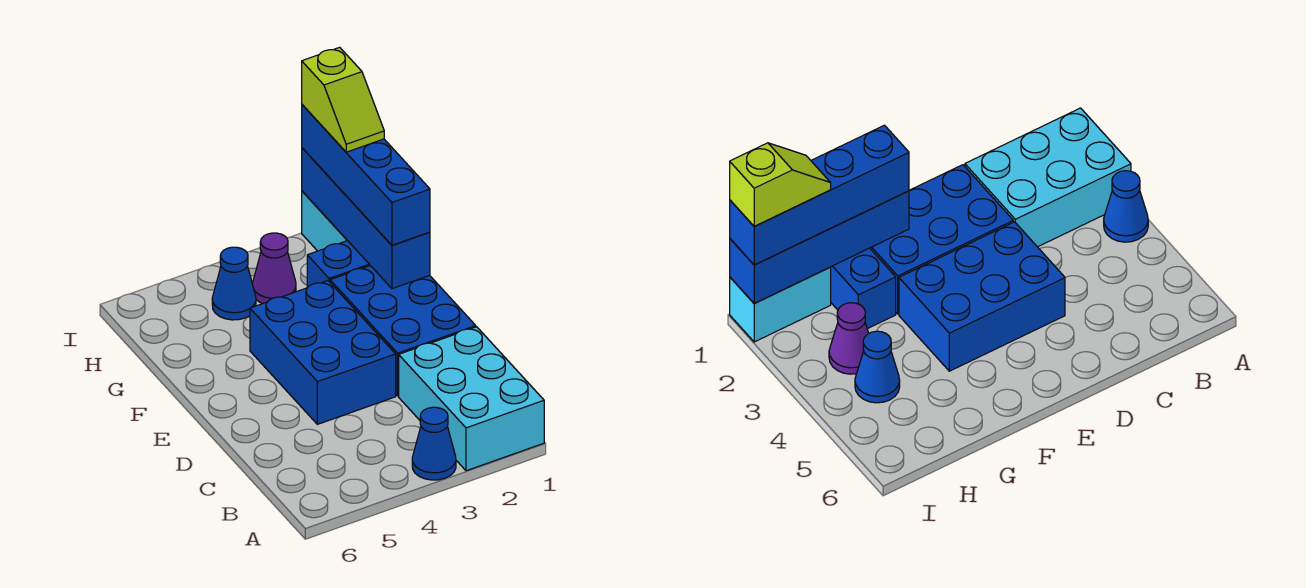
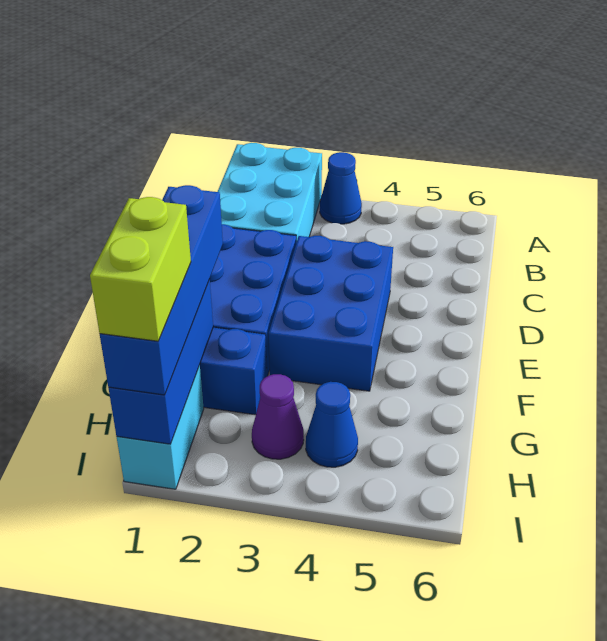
blue 1x4 brick [302,148,430,289] -> blue 1x3 brick [109,280,213,444]
lime 1x2 slope [302,47,384,152] -> lime 1x2 brick [90,197,191,341]

